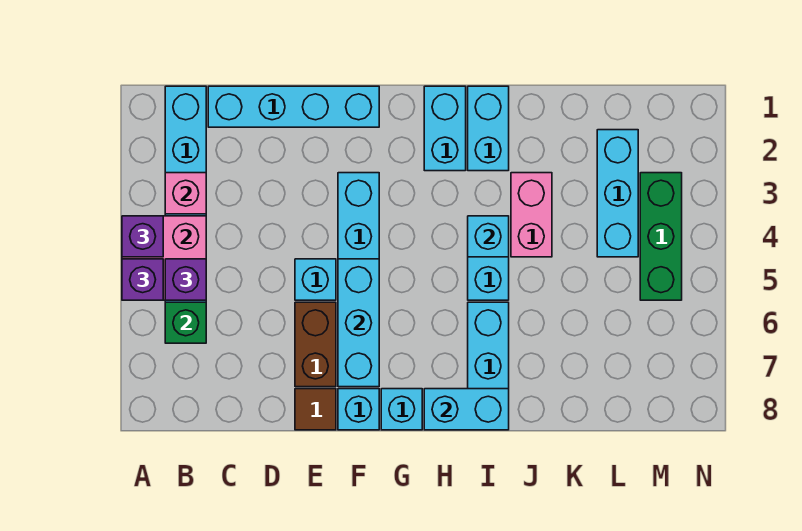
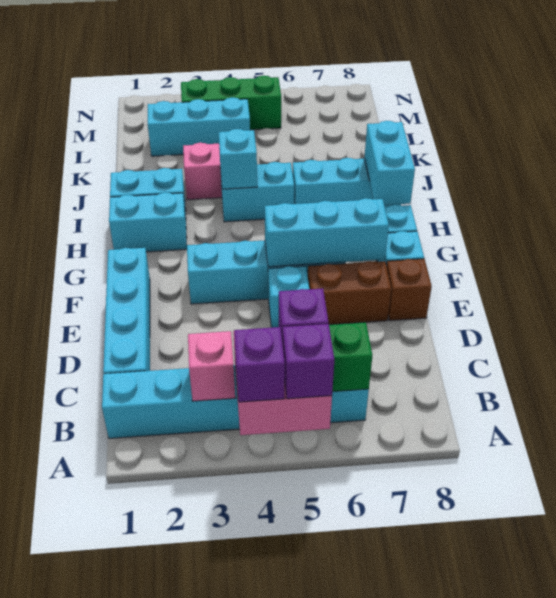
brown 1x1 tile [295,389,336,430] -> brown 1x1 brick [387,259,432,321]

